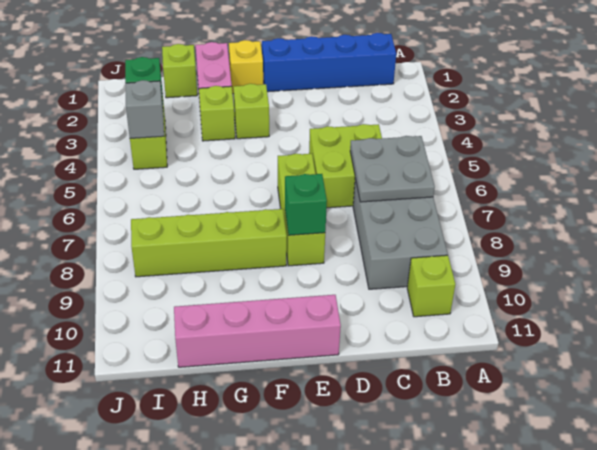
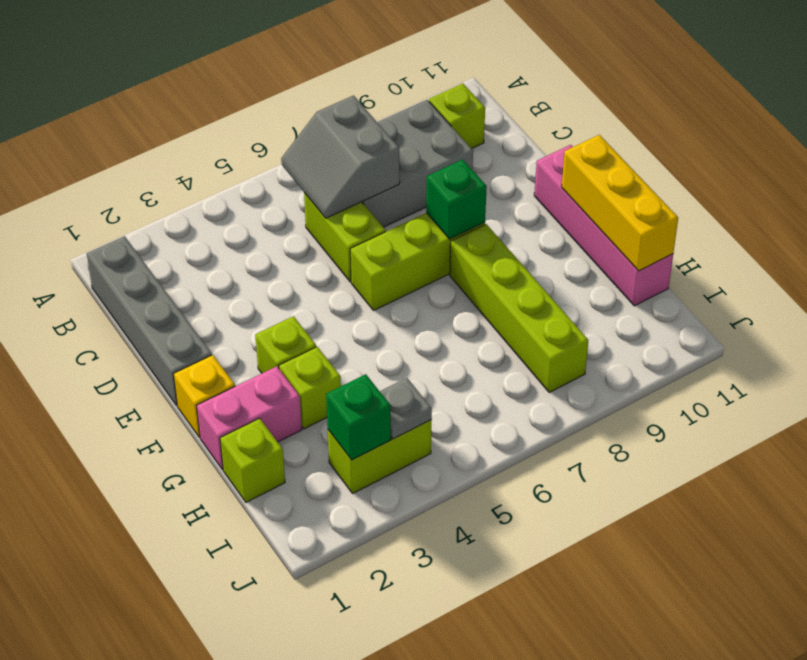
blue 1x4 brick [262,33,396,92] -> grey 1x4 brick [87,236,212,406]
grey 2x2 plate [350,136,435,202] -> grey 2x2 slope [281,96,400,218]
lime 2x2 brick [309,124,382,208] -> lime 1x2 brick [304,193,386,282]
none -> yellow 1x3 brick [562,135,678,271]
grey 1x1 brick [125,80,164,138] -> grey 1x1 plate [380,378,432,439]

